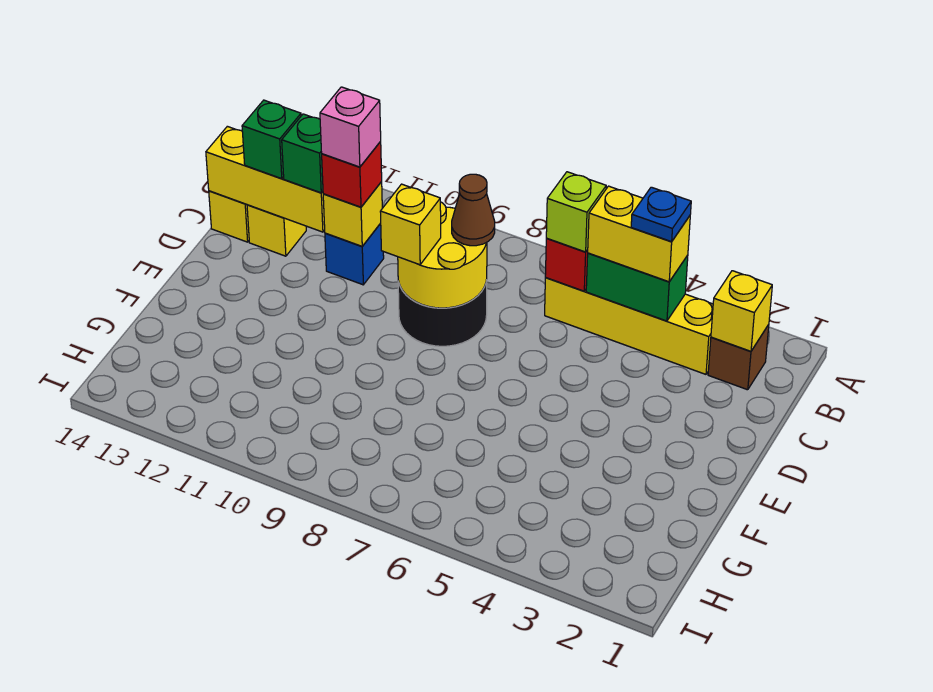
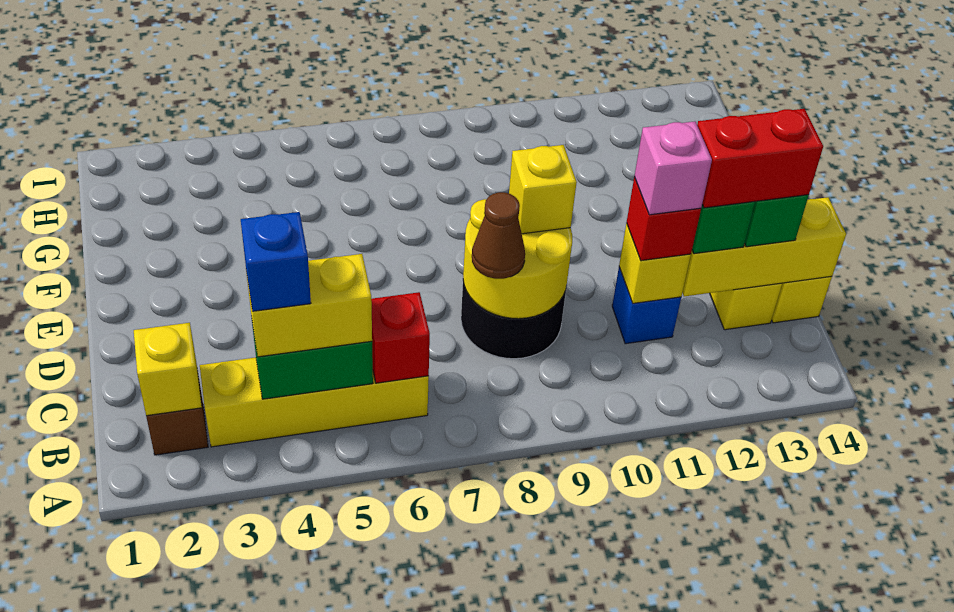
blue 1x1 plate [631,187,691,242] -> blue 1x1 brick [241,212,311,311]
lime 1x1 brick [546,172,606,252] -> none
none -> red 1x2 brick [697,109,823,208]

